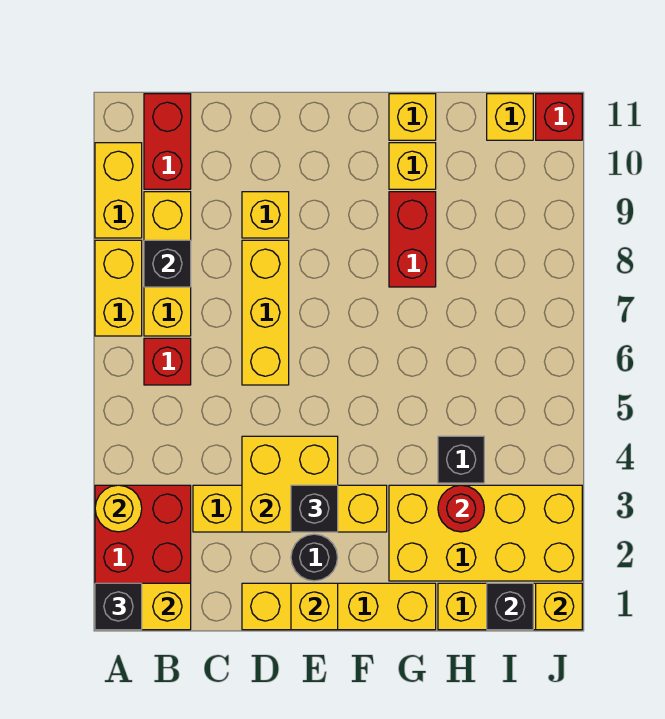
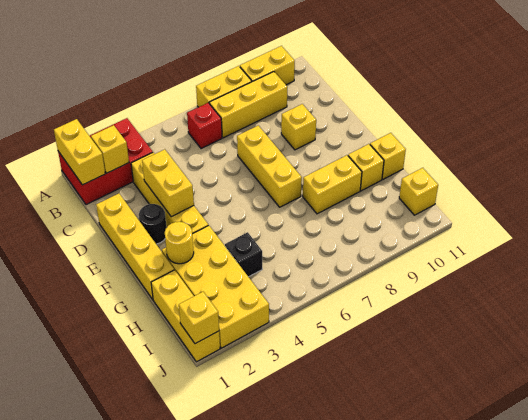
black 1x1 brick [95,583,142,630] -> none
yellow 1x1 round brick [95,485,142,532] -> yellow 1x1 round brick moved to [165,222,194,264]
black 1x1 brick [144,240,191,287] -> none
red 1x2 brick [144,94,191,189] -> none
yellow 2x2 brick [242,436,338,532] -> yellow 1x2 brick [142,149,194,217]
yellow 1x3 brick [242,240,289,385] -> yellow 1x3 brick turned to [237,125,302,207]
yellow 1x1 brick [291,583,338,630] -> yellow 1x1 brick moved to [91,125,129,173]
black 1x1 brick [291,485,338,532] -> none
red 1x2 brick [389,192,436,287] -> yellow 1x2 brick [303,155,362,214]
red 1x1 round brick [438,485,484,532] -> none
black 1x1 brick [487,583,533,630] -> none
red 1x1 brick [536,94,582,140] -> none

